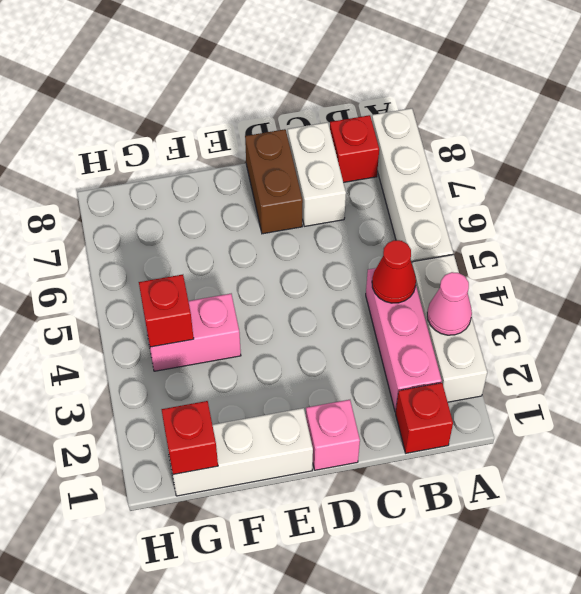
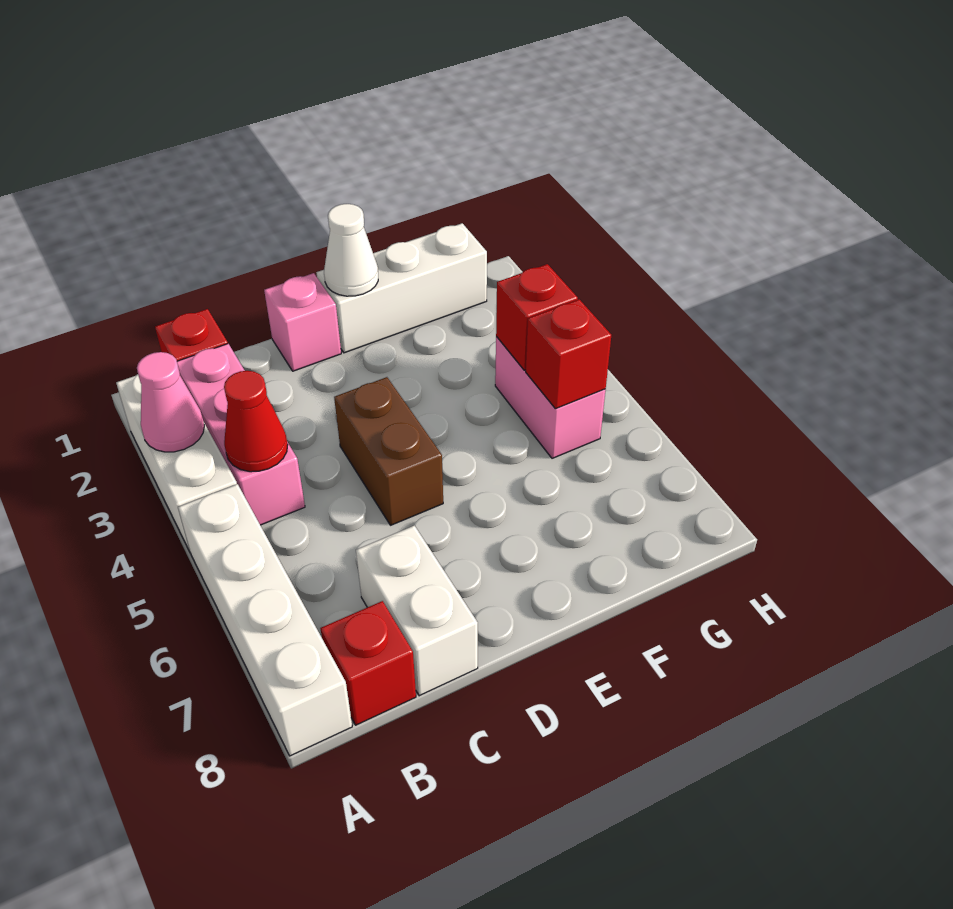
brown 1x2 brick [245,129,303,234] -> brown 1x2 brick moved to [334,377,443,525]
none -> white 1x1 cone [324,204,378,296]
pink 1x2 brick [146,294,241,371] -> pink 1x2 brick turned to [495,336,606,458]
red 1x1 brick [162,401,218,474] -> red 1x1 brick moved to [526,299,611,409]

